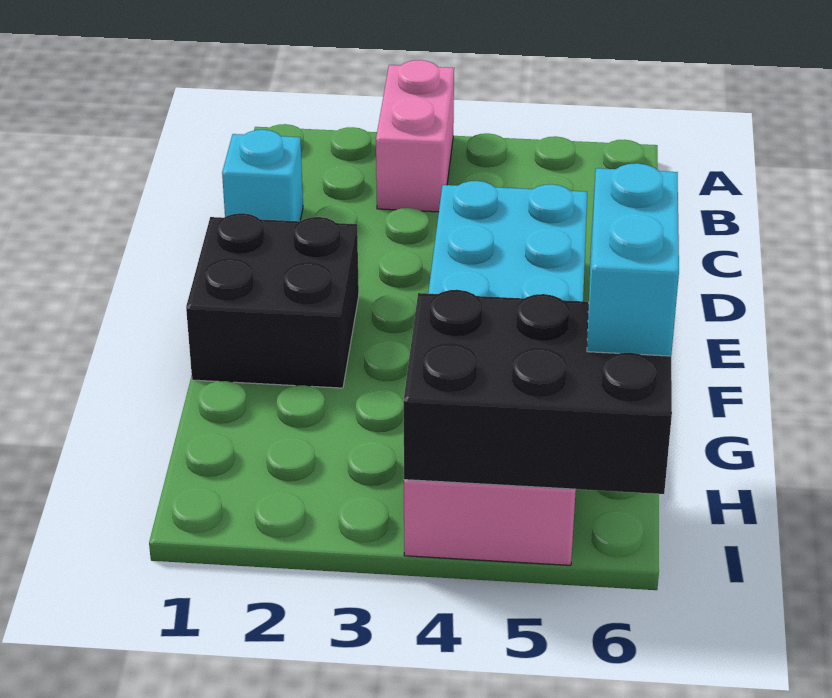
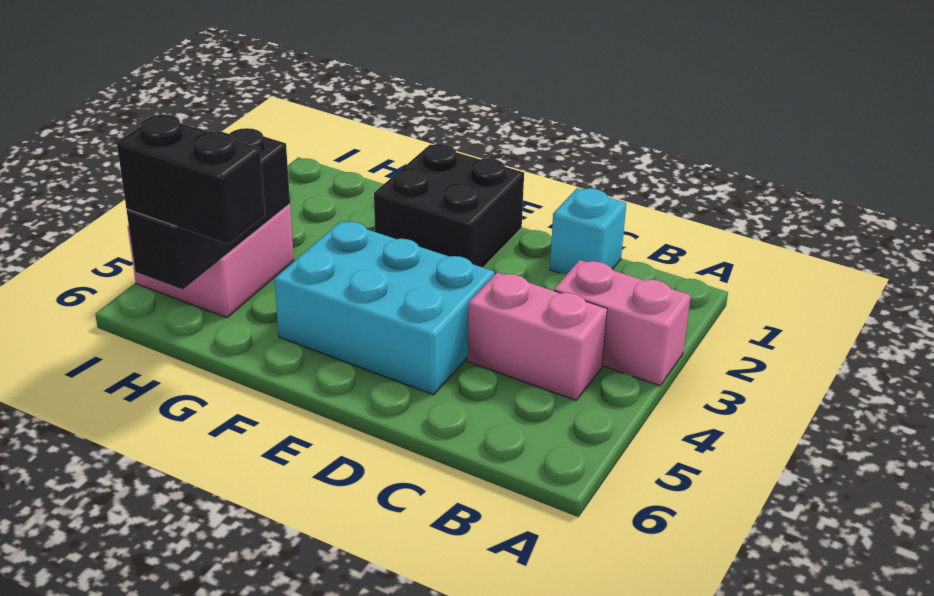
none -> pink 1x2 brick [467,272,607,400]
cyan 1x2 brick [587,163,679,356] -> black 1x2 brick [117,115,265,244]
black 2x3 brick [404,290,672,494] -> black 1x3 brick [127,128,290,290]

